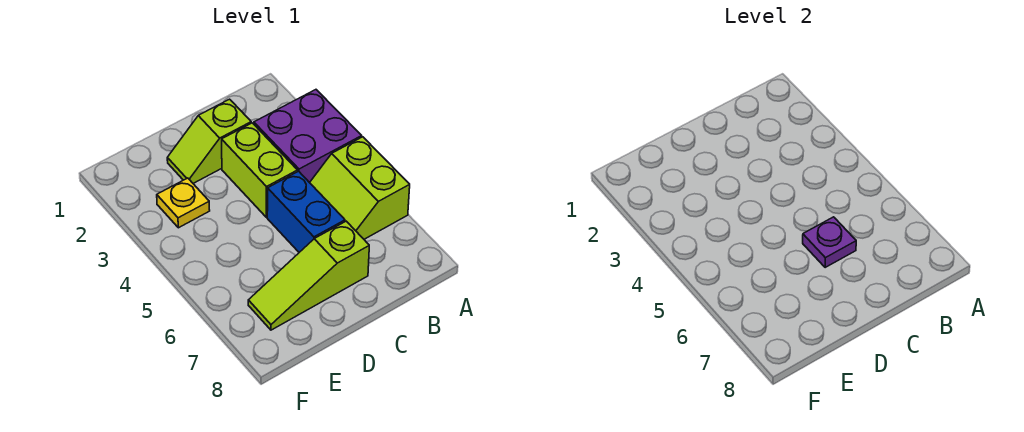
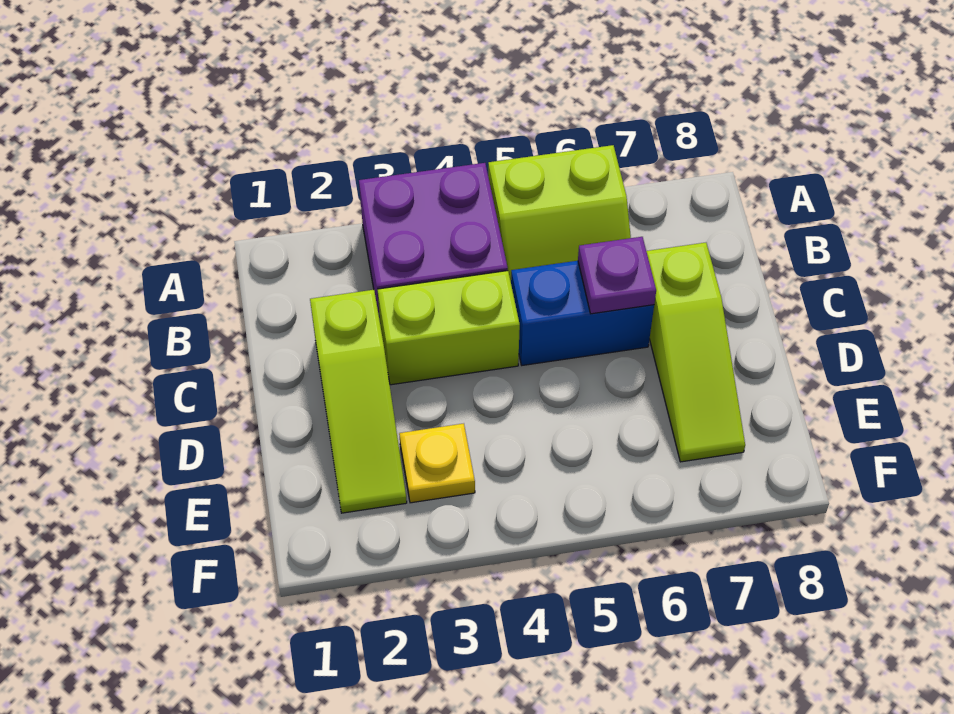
lime 1x2 slope [167,99,251,183] -> lime 1x3 slope [310,290,407,513]

